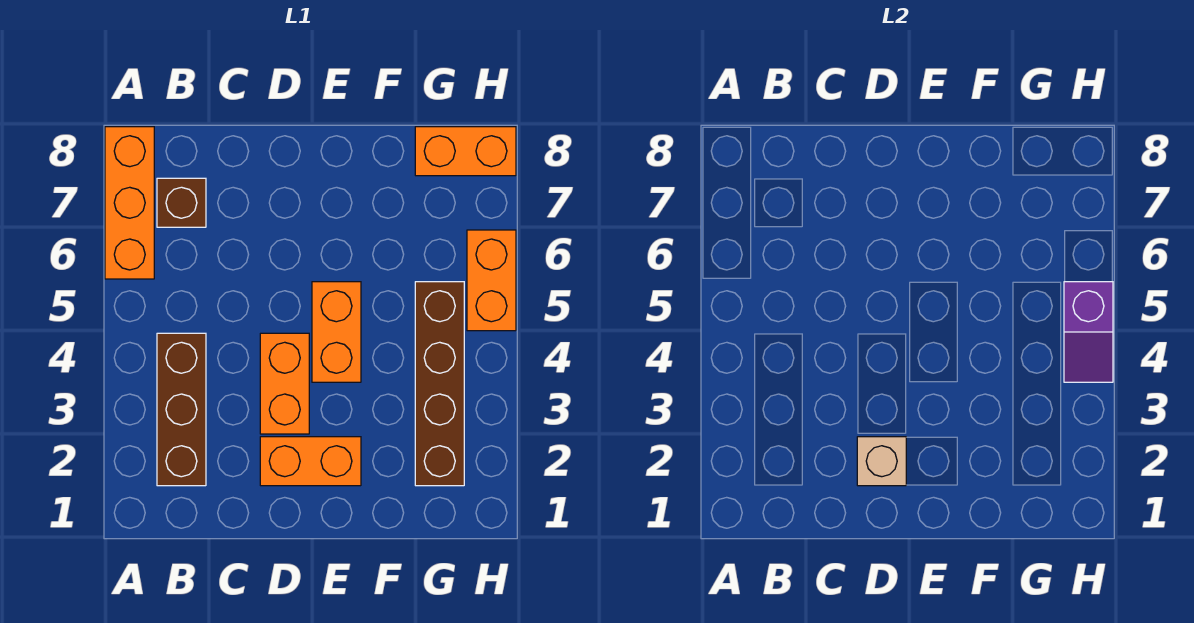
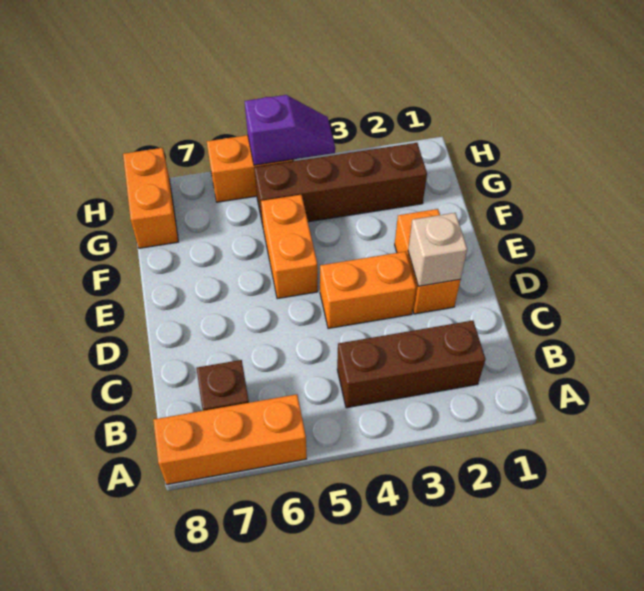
orange 1x2 brick [312,282,361,382] -> orange 1x2 brick turned to [261,195,318,299]

